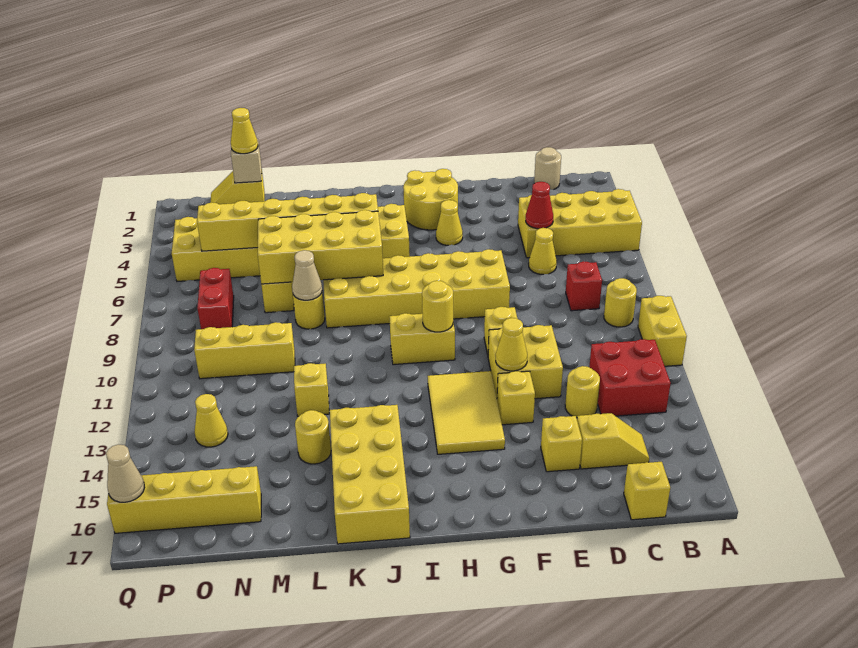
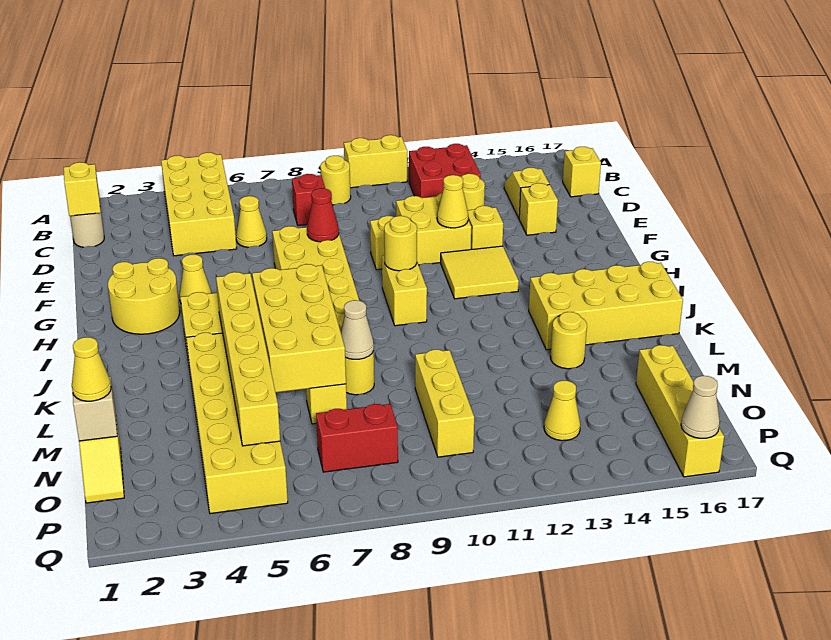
red 1x1 cone [526,182,553,229] -> red 1x1 cone moved to [307,188,339,242]
yellow 2x3 tile [428,371,505,454] -> yellow 2x2 tile [441,246,519,299]
yellow 1x1 brick [294,363,329,416] -> yellow 1x1 brick moved to [64,162,101,216]

